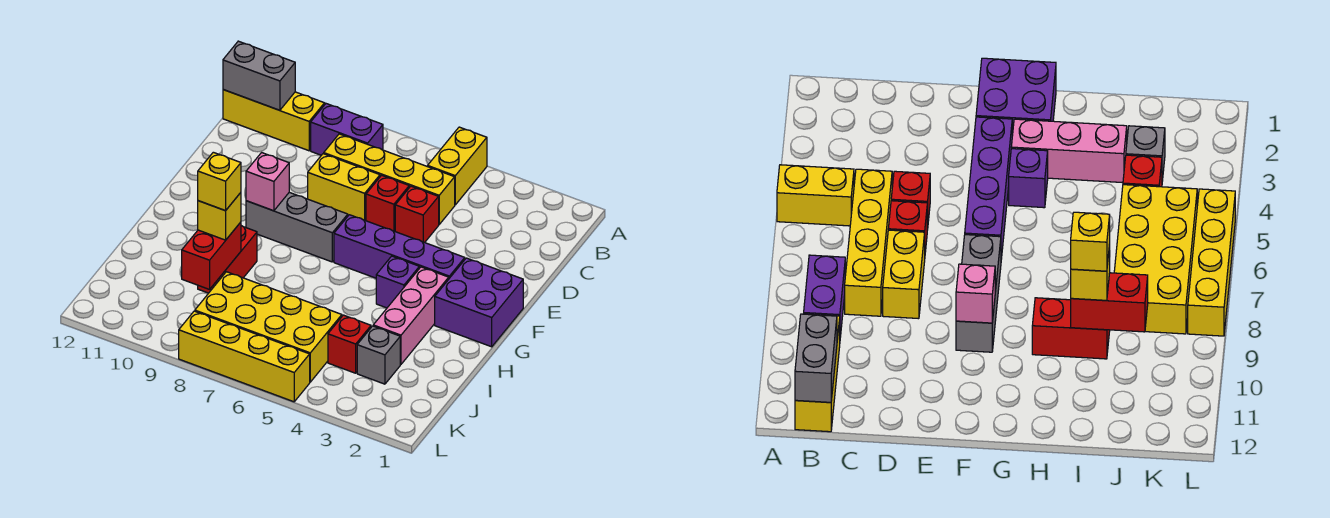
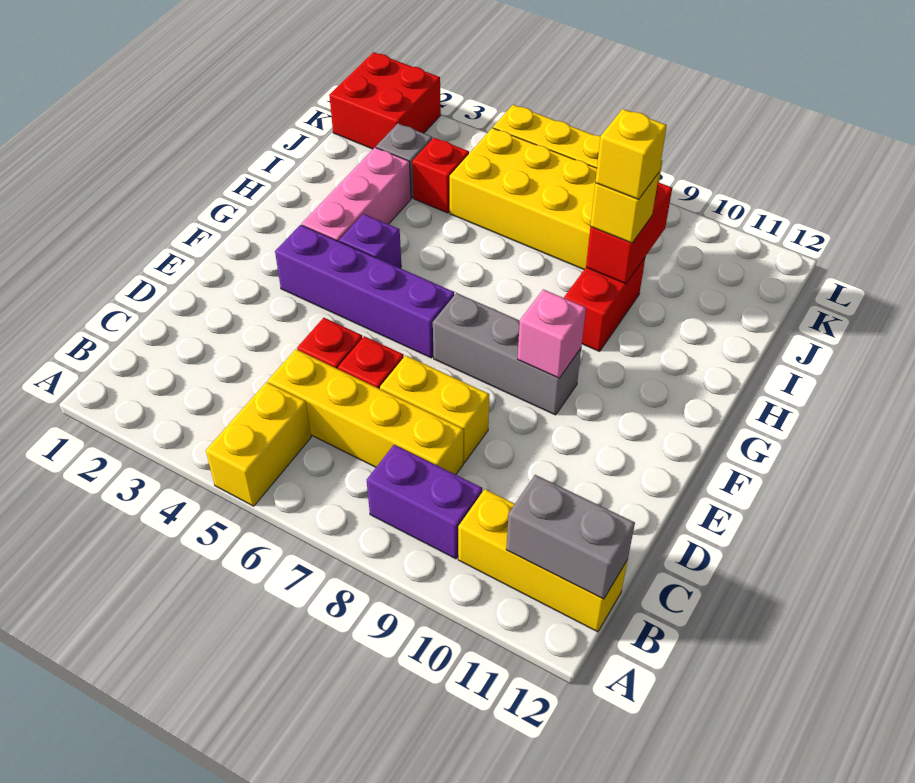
purple 2x2 brick [435,258,523,347] -> none
none -> red 2x2 brick [329,52,441,149]

